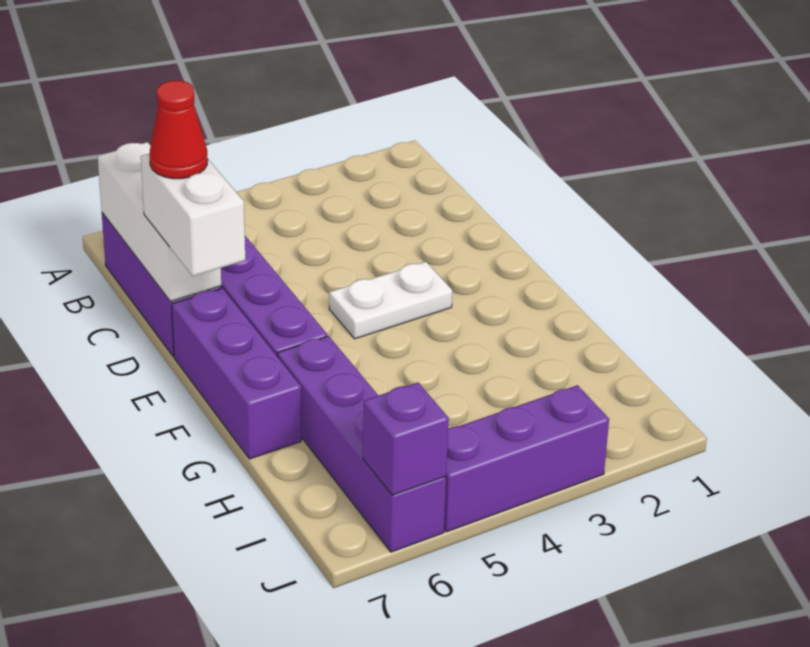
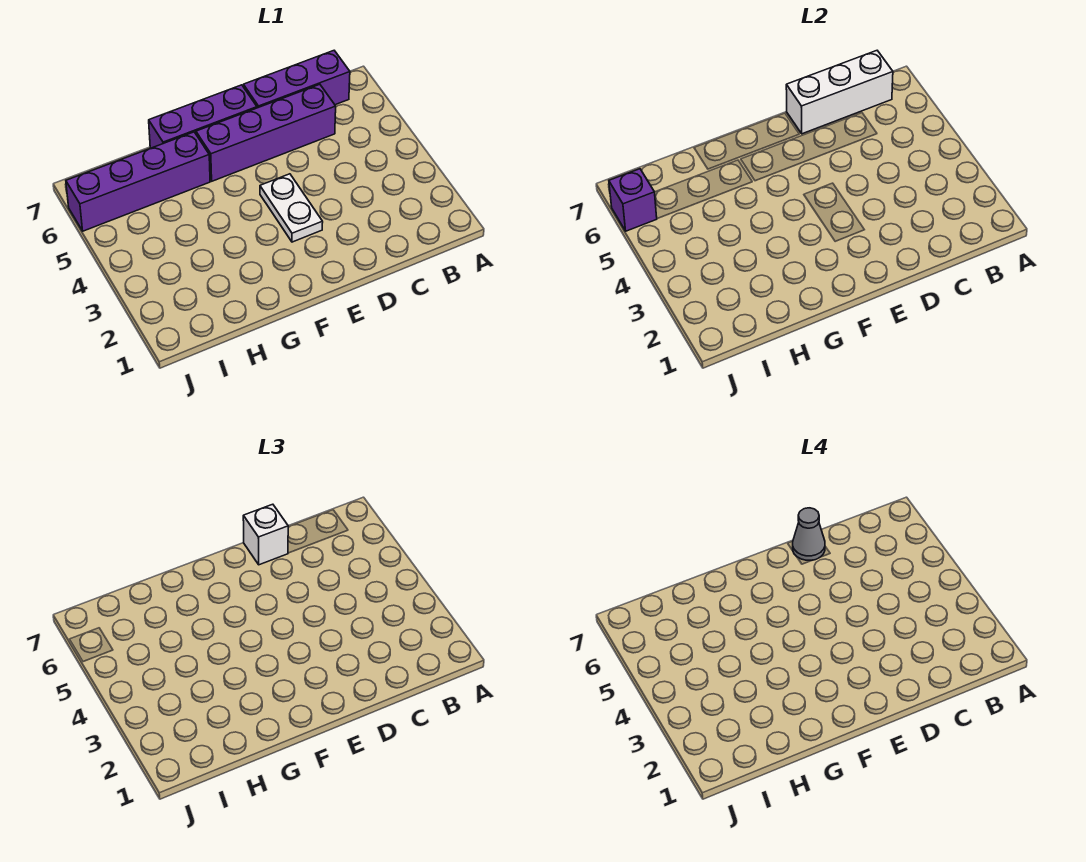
white 1x2 brick [141,154,245,276] -> white 1x1 brick [243,504,288,565]
red 1x1 cone [149,80,208,179] -> grey 1x1 cone [793,508,825,561]
purple 1x3 brick [444,385,609,532] -> none

